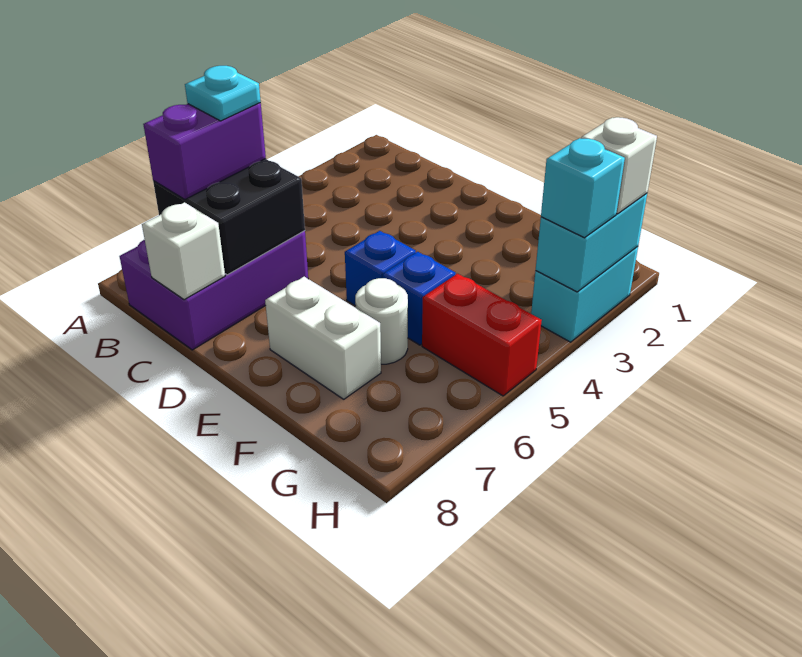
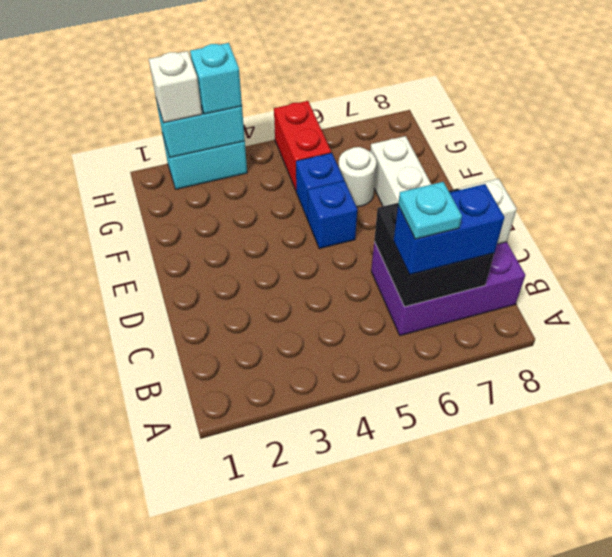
purple 1x2 brick [143,103,266,199] -> blue 1x2 brick [394,184,504,275]

